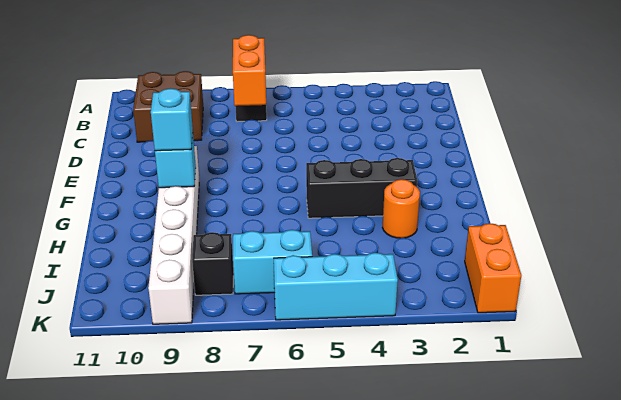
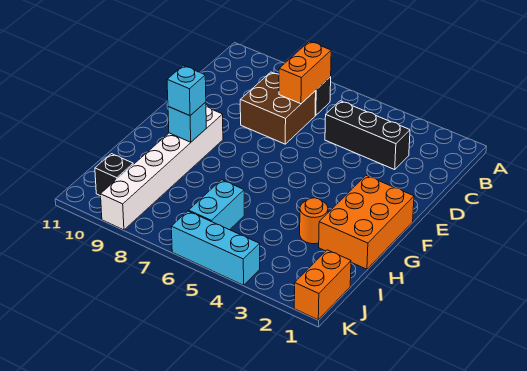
brown 2x2 brick [133,71,203,142] -> brown 2x2 brick moved to [240,72,316,144]
none -> orange 2x3 brick [319,176,414,269]
black 1x3 brick [306,158,417,218] -> black 1x3 brick moved to [325,101,410,169]
cyan 1x2 brick [233,230,312,294] -> cyan 1x2 brick turned to [189,180,244,230]
black 1x1 brick [192,232,233,295] -> black 1x1 brick moved to [95,154,133,196]

